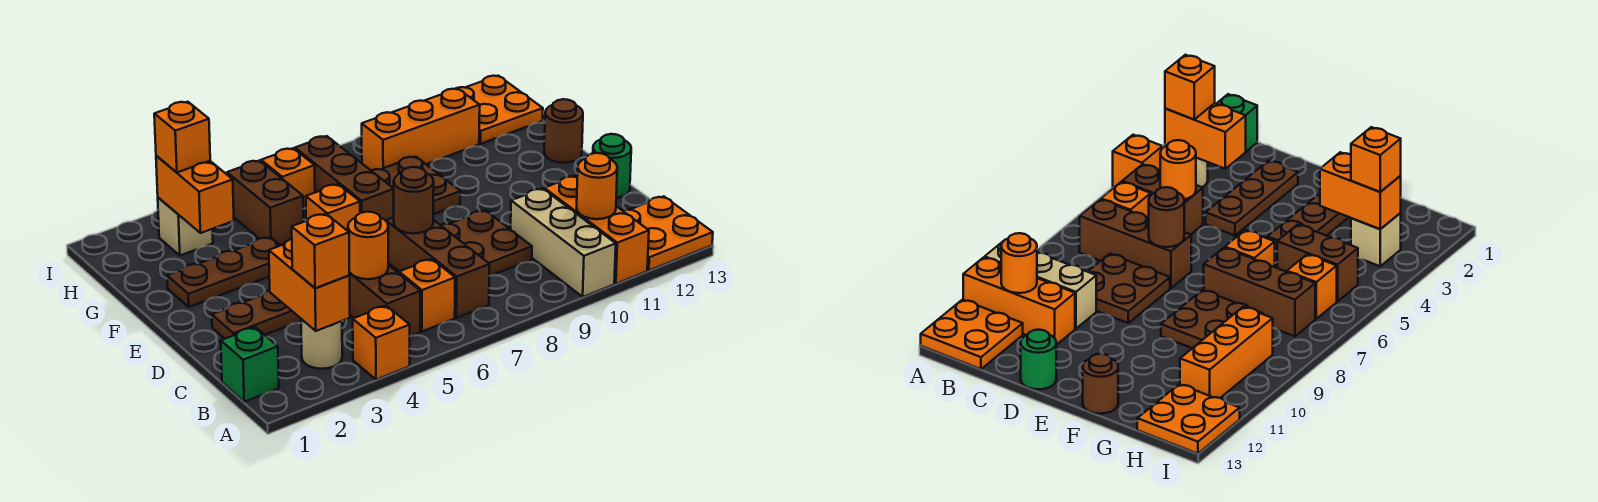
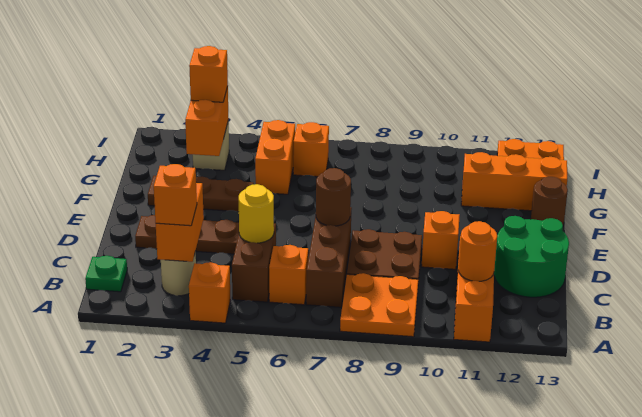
tan 1x3 brick [511,188,616,297] -> none
orange 2x2 plate [622,196,713,270] -> orange 2x2 plate moved to [340,273,418,337]
green 1x1 brick [221,327,279,402] -> green 1x1 plate [85,256,127,292]
orange 1x1 round brick [348,212,388,279] -> yellow 1x1 round brick [239,184,274,243]
green 1x1 round brick [593,134,631,198] -> green 2x2 round brick [494,216,569,297]
orange 1x1 brick [306,184,360,231] -> orange 1x1 brick moved to [422,211,460,269]
brown 1x3 brick [295,136,394,221] -> none
brown 2x2 plate [371,157,461,214] -> none
brown 1x2 brick [227,160,303,245] -> orange 1x2 brick [255,120,295,194]
orange 1x3 brick [362,89,480,170] -> orange 1x3 brick moved to [461,152,567,211]

